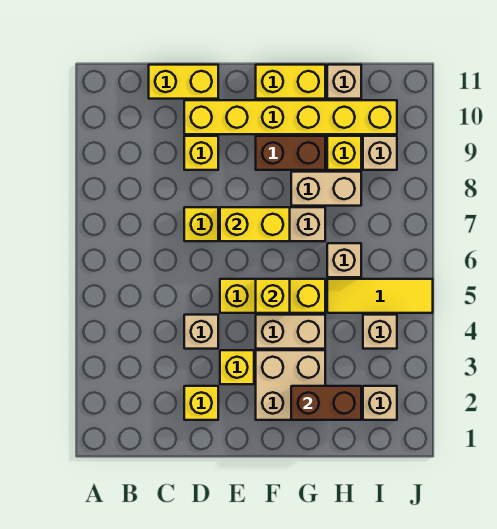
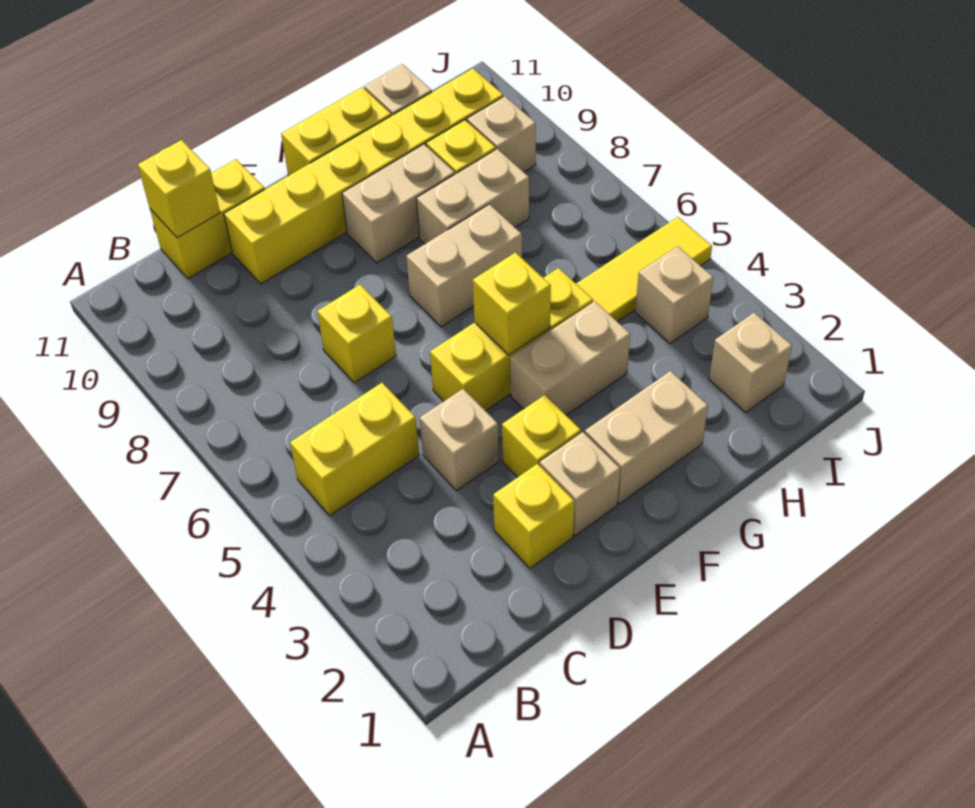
yellow 1x1 brick [184,136,218,170] -> yellow 1x1 brick moved to [138,140,220,238]
yellow 1x2 brick [220,207,290,241] -> yellow 1x2 brick moved to [290,383,419,516]
tan 2x2 brick [256,350,325,420] -> tan 1x2 brick [585,371,708,504]
brown 1x2 brick [256,136,325,170] -> tan 1x2 brick [342,144,455,263]
brown 1x2 brick [291,386,361,420] -> none
tan 1x1 brick [327,243,361,277] -> tan 1x1 brick moved to [540,432,620,536]

